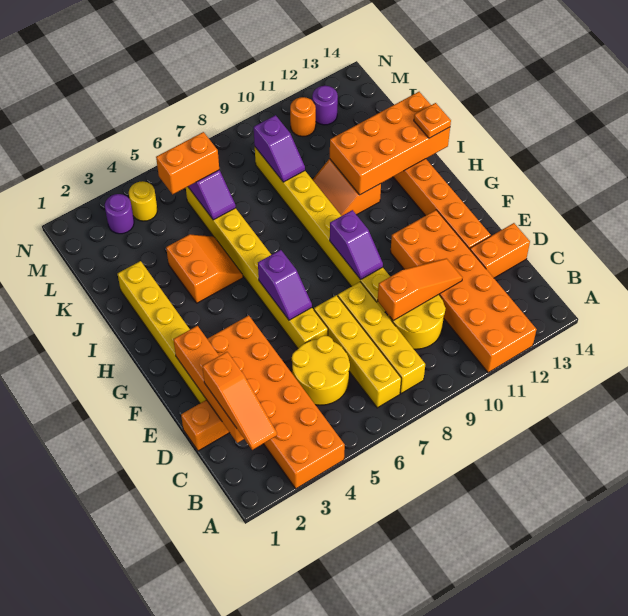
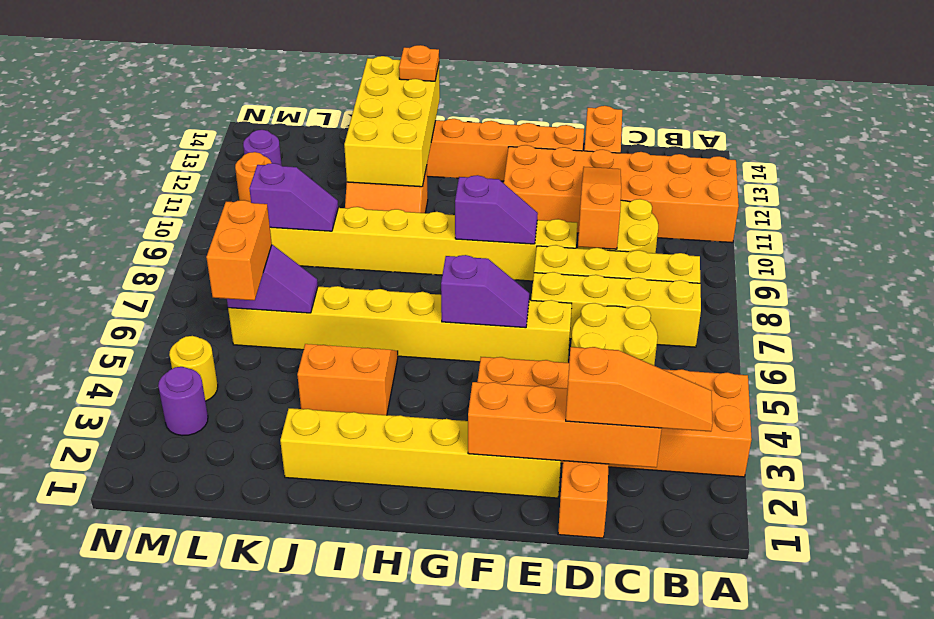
orange 2x4 brick [330,92,450,195] -> yellow 2x4 brick [344,56,440,187]

